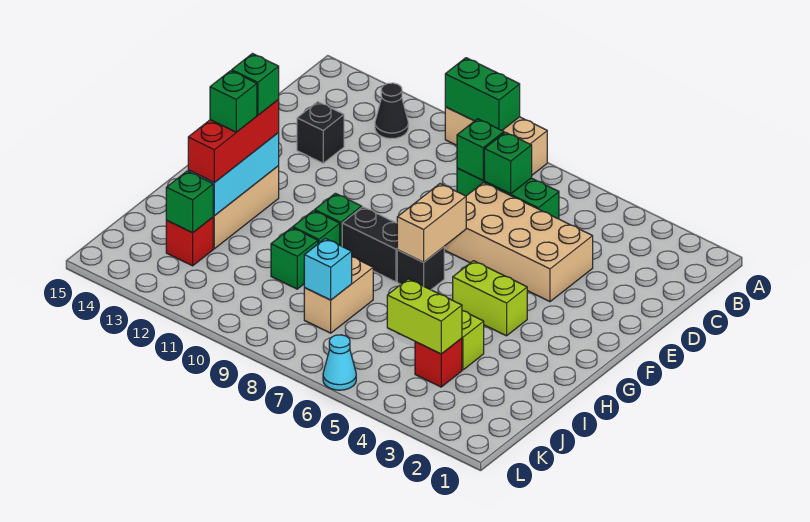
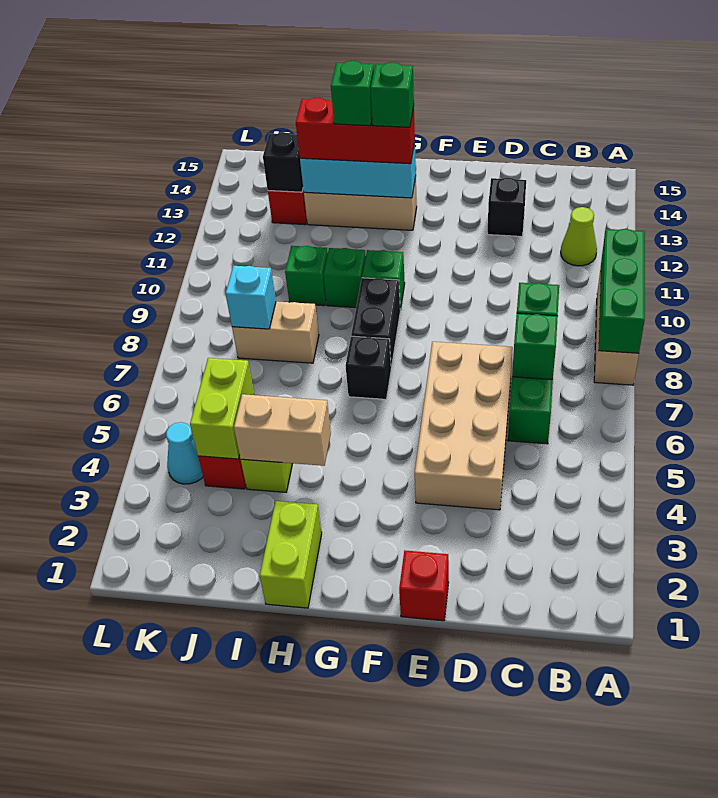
green 1x2 brick [445,58,520,130] -> green 1x3 brick [599,229,645,353]
black 1x1 cone [375,83,408,139] -> lime 1x1 cone [561,207,597,266]
none -> red 1x1 brick [399,551,449,621]
tan 1x2 brick [397,184,466,262] -> tan 1x2 brick moved to [234,394,331,466]
lime 1x2 brick [453,261,527,336] -> lime 1x2 brick moved to [260,501,322,608]
green 1x1 brick [166,171,214,233] -> black 1x1 brick [263,132,303,192]
cyan 1x1 cone [323,335,356,390] -> cyan 1x1 cone moved to [166,422,203,484]

